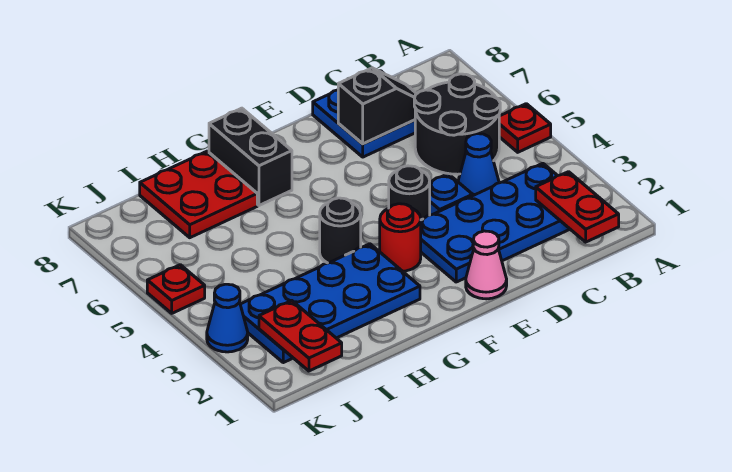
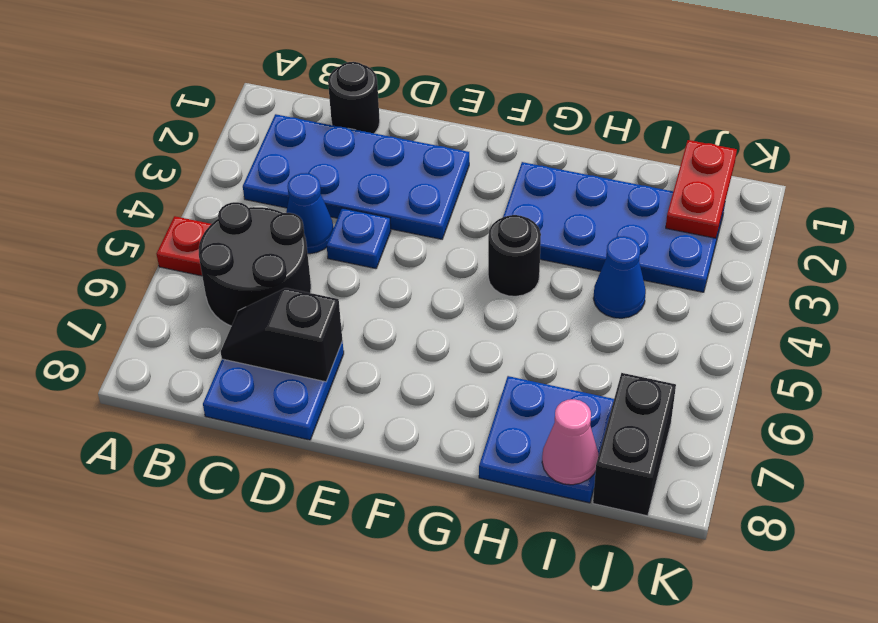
red 1x2 plate [536,172,619,242] -> none
pink 1x1 cone [466,231,507,299] -> pink 1x1 cone moved to [542,399,598,485]
black 1x1 round brick [389,166,430,220] -> black 1x1 round brick moved to [328,62,380,133]
red 1x1 round brick [380,204,421,271] -> none
black 1x2 brick [209,108,292,205] -> black 1x2 brick moved to [593,373,676,516]
red 2x2 plate [140,151,257,238] -> blue 2x2 plate [479,376,614,503]
blue 1x1 cone [207,284,248,352] -> blue 1x1 cone moved to [593,236,646,318]
red 1x1 plate [147,265,205,313] -> none

